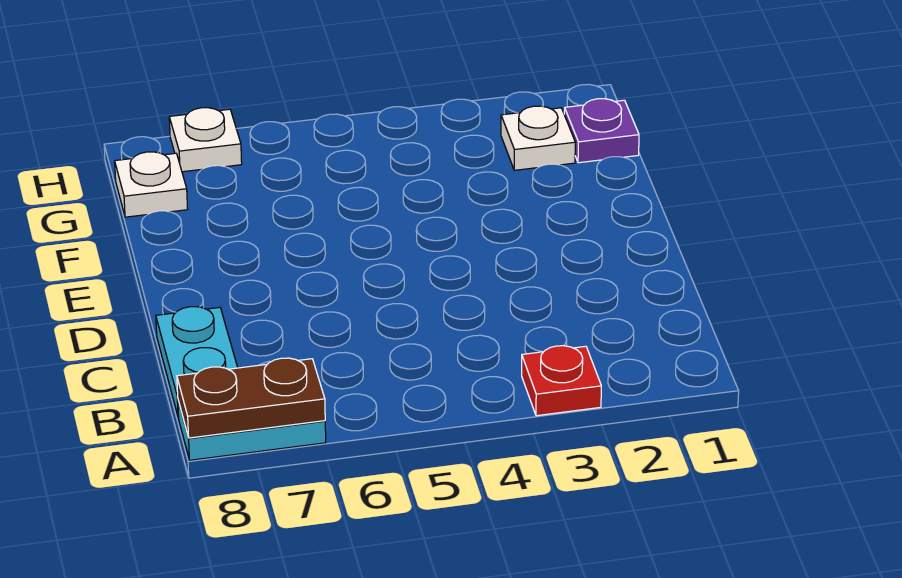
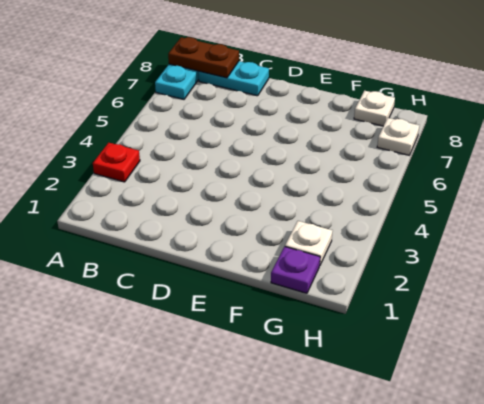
brown 1x2 plate [177,358,325,438] -> brown 1x2 plate turned to [168,37,239,78]

